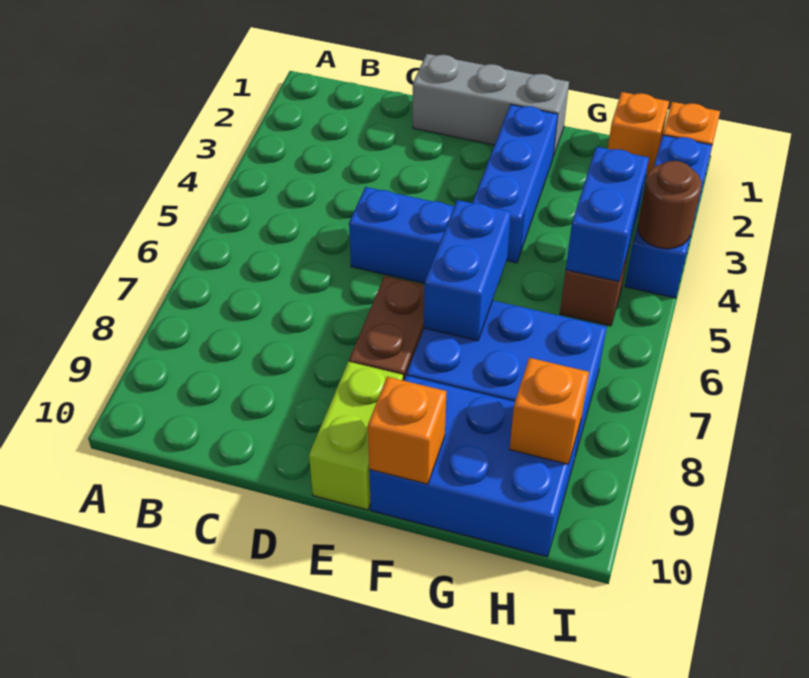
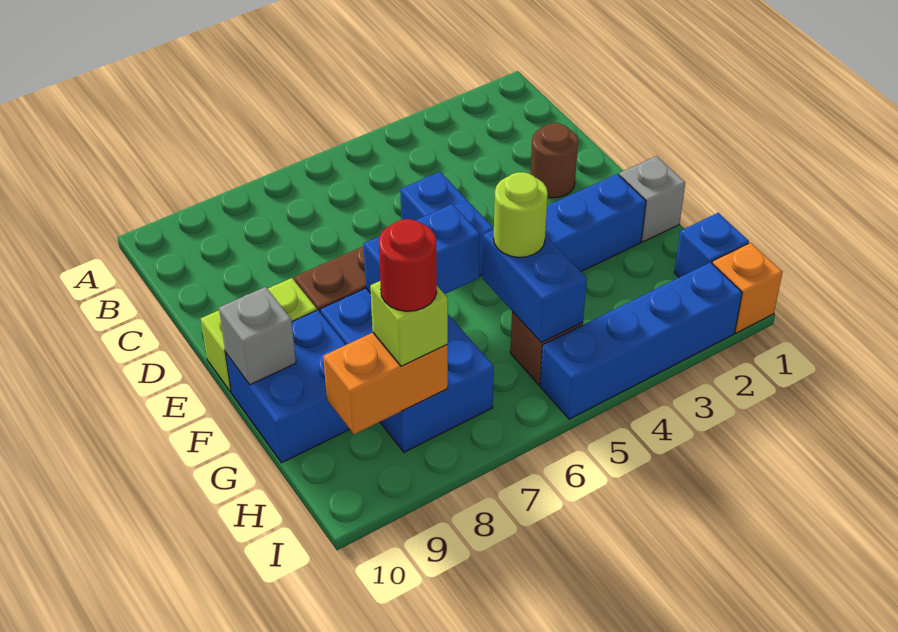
grey 1x3 brick [413,54,569,157] -> grey 1x1 brick [619,156,685,242]
blue 2x3 brick [369,375,581,557] -> blue 2x2 brick [225,310,350,463]
orange 1x1 brick [368,377,446,484] -> grey 1x1 brick [219,287,296,385]
none -> lime 1x1 round brick [494,172,548,257]
orange 1x1 brick [608,92,669,177] -> blue 1x1 brick [674,213,749,277]
blue 1x2 brick [566,147,649,282] -> blue 1x2 brick turned to [483,230,587,343]
none -> lime 1x1 brick [370,281,448,366]
none -> red 1x1 round brick [379,219,437,311]
orange 1x1 brick [510,358,589,464] -> orange 1x2 brick [323,333,448,434]
blue 1x3 brick [625,135,712,298] -> blue 1x4 brick [540,262,742,419]
brown 1x1 round brick [638,161,702,249] -> brown 1x1 round brick moved to [530,123,578,198]

